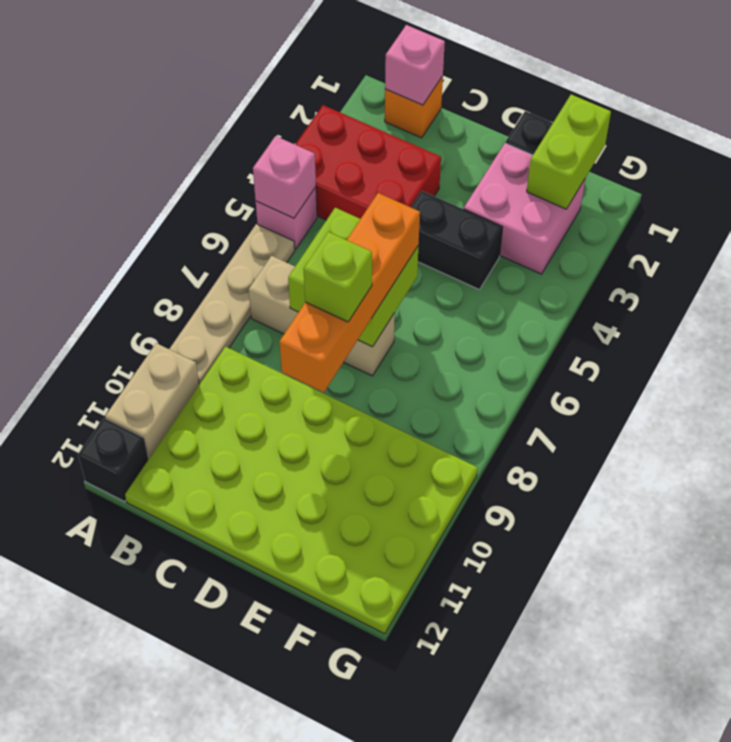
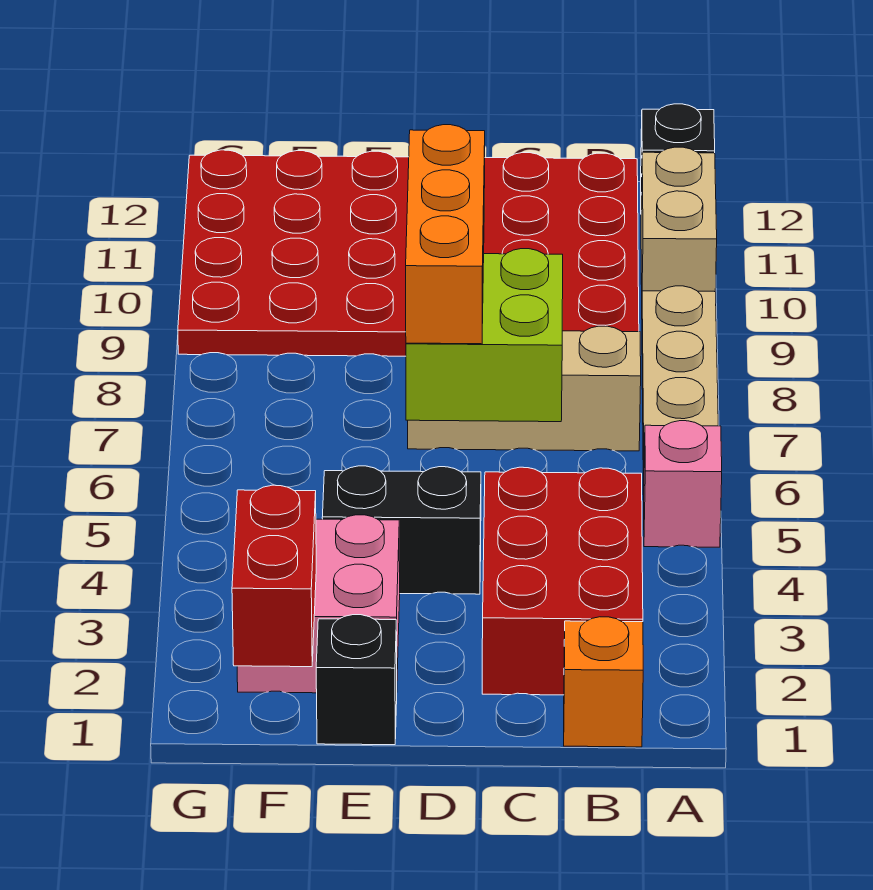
red 2x3 brick [295,105,441,220] -> red 2x3 brick turned to [482,467,643,695]
pink 1x1 brick [253,136,316,218] -> none
pink 1x1 brick [385,25,445,105] -> none
lime 4x6 plate [125,347,478,634] -> red 4x6 plate [178,150,639,356]
orange 1x4 brick [279,193,420,392] -> orange 1x3 brick [406,125,485,344]
lime 1x1 brick [304,232,372,322] -> none
lime 1x2 brick [527,95,611,209] -> red 1x2 brick [232,485,316,667]

